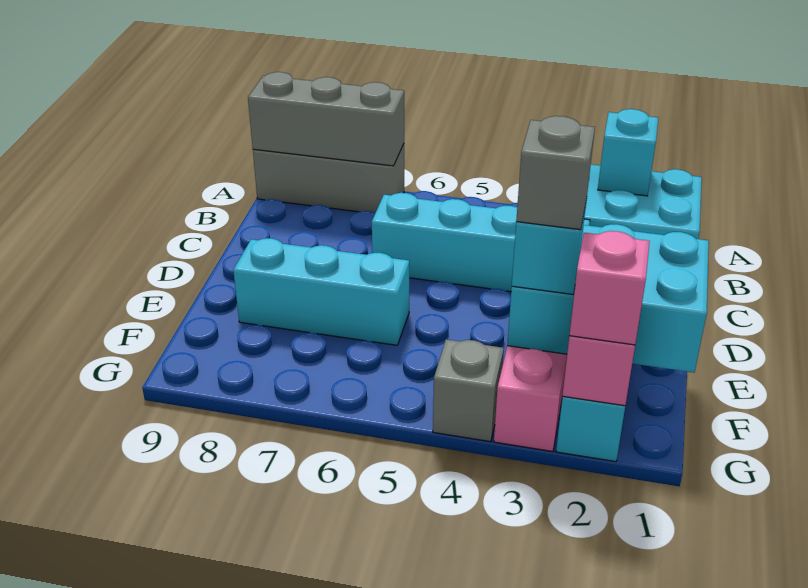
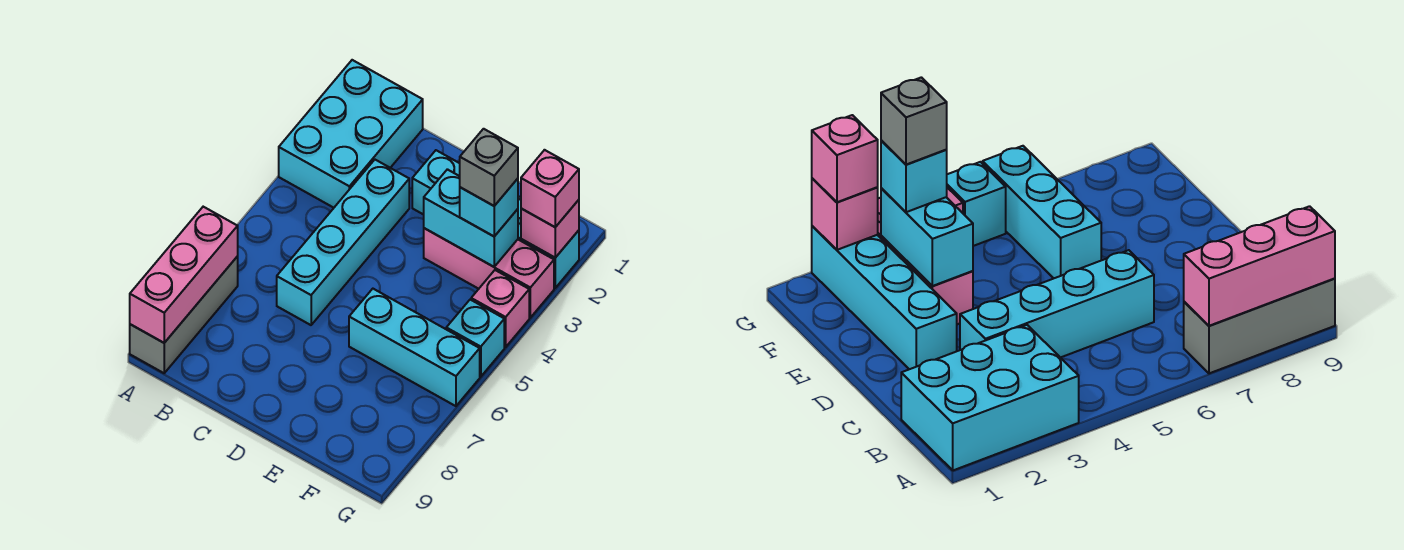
cyan 1x1 brick [598,109,658,196] -> cyan 1x1 brick moved to [446,300,504,377]
grey 1x3 brick [248,72,404,166] -> pink 1x3 brick [130,207,238,343]
cyan 2x3 brick [507,224,709,372] -> cyan 1x2 brick [424,169,518,267]
cyan 1x3 brick [233,238,409,345] -> cyan 1x3 brick turned to [349,289,480,406]
grey 1x1 brick [433,339,504,442] -> pink 1x1 brick [471,270,529,347]

